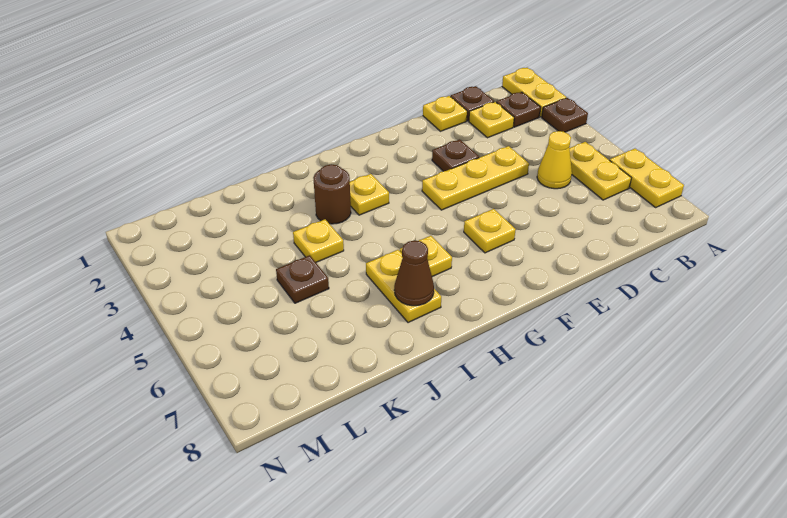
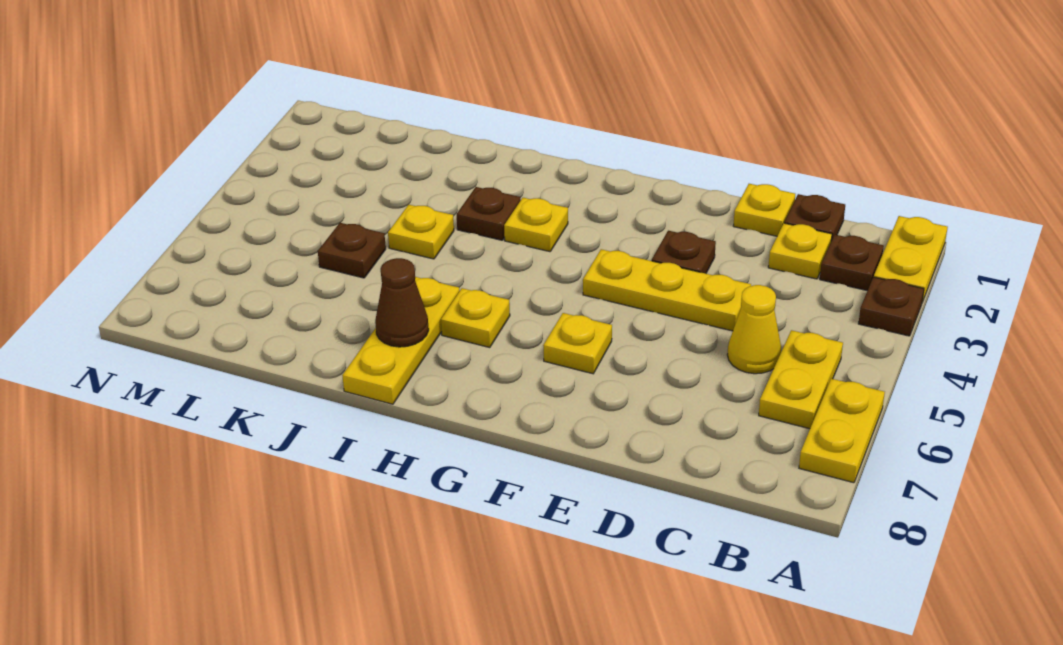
brown 1x1 round brick [313,164,351,224] -> brown 1x1 plate [457,187,521,240]
yellow 1x2 plate [366,250,441,323] -> yellow 1x3 plate [342,277,460,404]

